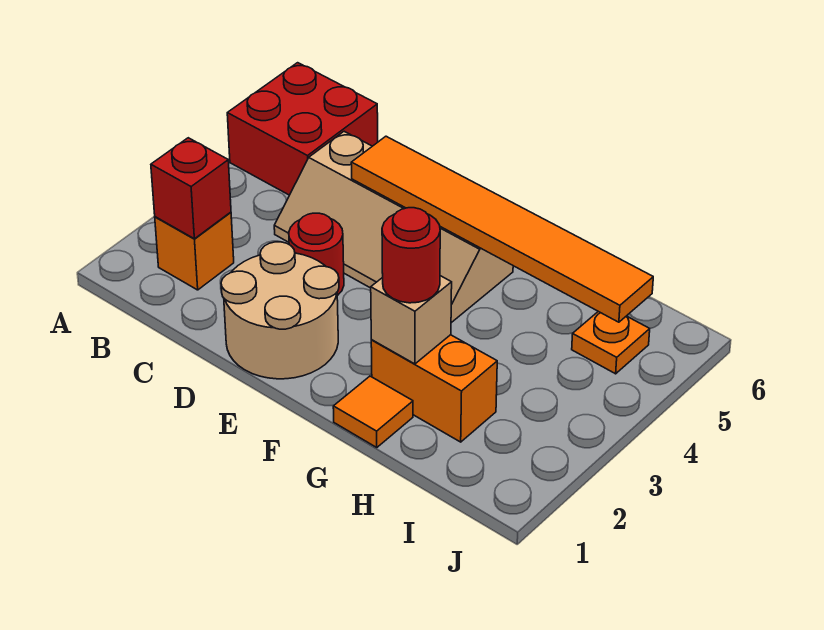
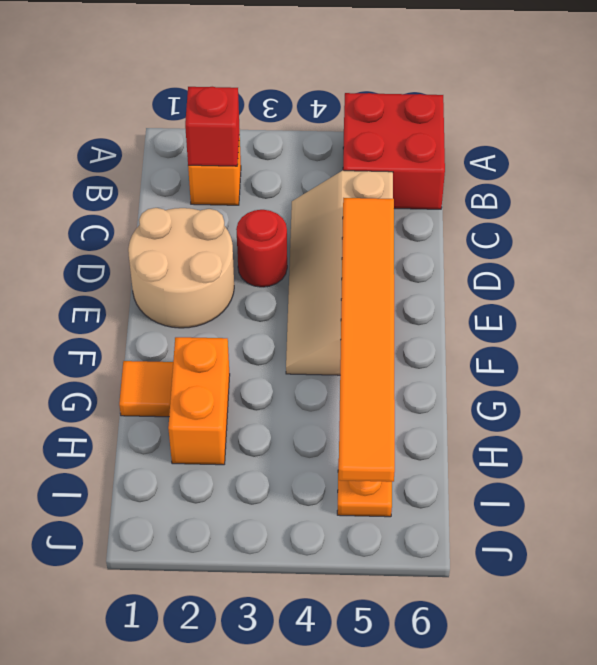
tan 1x1 brick [371,276,452,364] -> none
red 1x1 round brick [382,208,440,303] -> none

